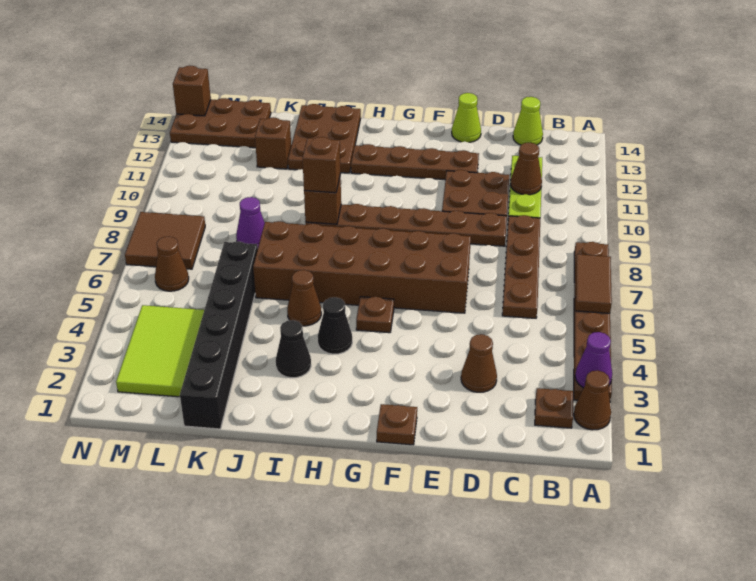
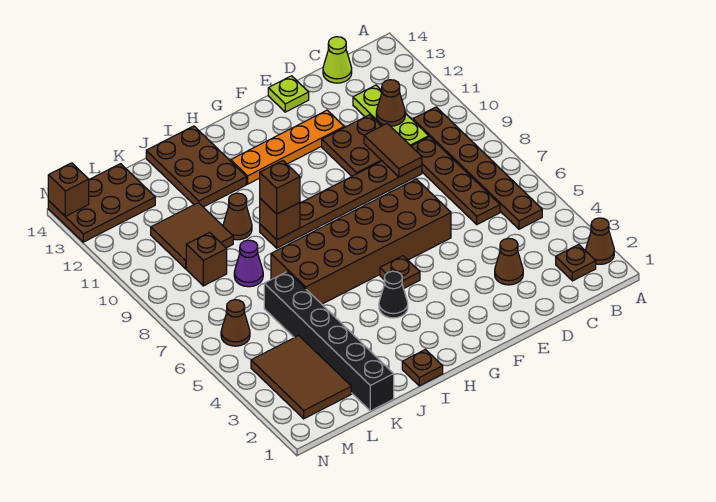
brown 1x6 plate [574,242,612,401] -> brown 1x6 plate moved to [413,107,542,229]
purple 1x1 cone [575,332,612,388] -> none
brown 1x2 tile [575,254,612,313] -> brown 1x2 tile moved to [364,123,422,177]
brown 1x4 plate [351,144,479,180] -> orange 1x4 plate [231,110,344,184]
lime 1x1 cone [452,93,481,142] -> lime 1x1 plate [268,76,309,112]
brown 1x1 plate [377,404,417,445] -> brown 1x1 plate moved to [402,350,443,386]
black 1x1 cone [276,320,311,378] -> none
brown 1x1 cone [287,270,321,326] -> brown 1x1 cone moved to [223,193,252,240]
brown 1x1 brick [255,117,291,169] -> brown 1x1 brick moved to [186,232,227,286]
lime 2x3 tile [116,305,204,397] -> brown 2x3 tile [251,336,351,419]
brown 2x2 tile [125,212,205,269] -> brown 2x2 tile moved to [151,203,233,269]

